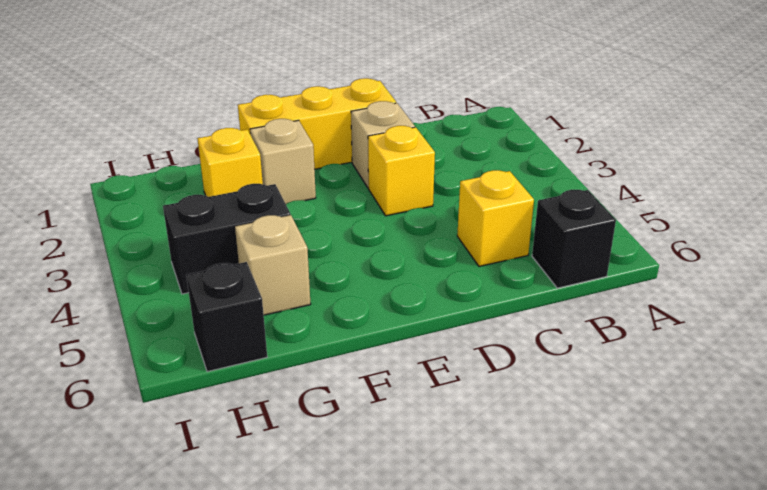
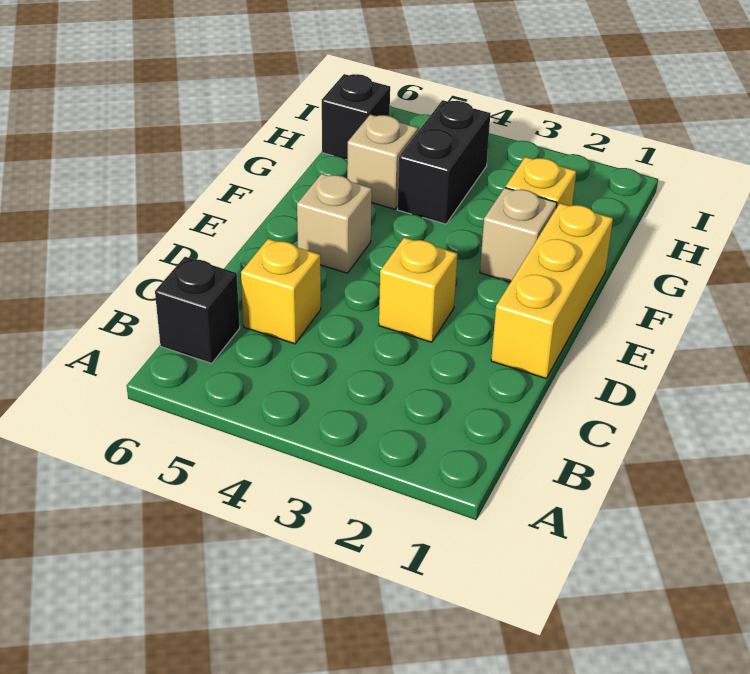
tan 1x1 brick [351,101,415,188] -> tan 1x1 brick moved to [297,174,372,273]

